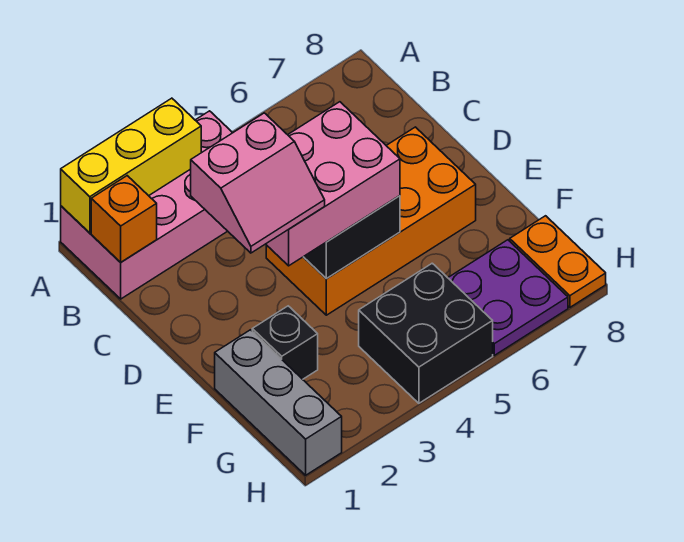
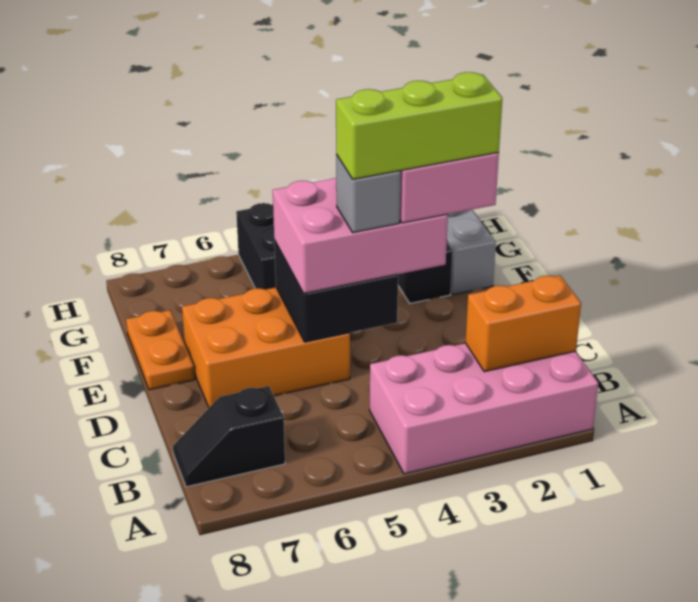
yellow 1x3 brick [61,98,201,233] -> none
orange 1x1 brick [91,176,157,262] -> orange 1x2 brick [465,275,581,372]
none -> black 1x2 slope [173,386,285,487]
none -> lime 1x3 brick [336,72,502,179]
orange 2x4 brick [266,127,476,315] -> orange 2x3 brick [182,287,350,407]
none -> grey 1x1 brick [336,155,401,233]
purple 2x2 plate [448,240,568,355] -> none
orange 1x2 plate [510,216,606,307] -> orange 1x2 plate moved to [126,310,195,390]

